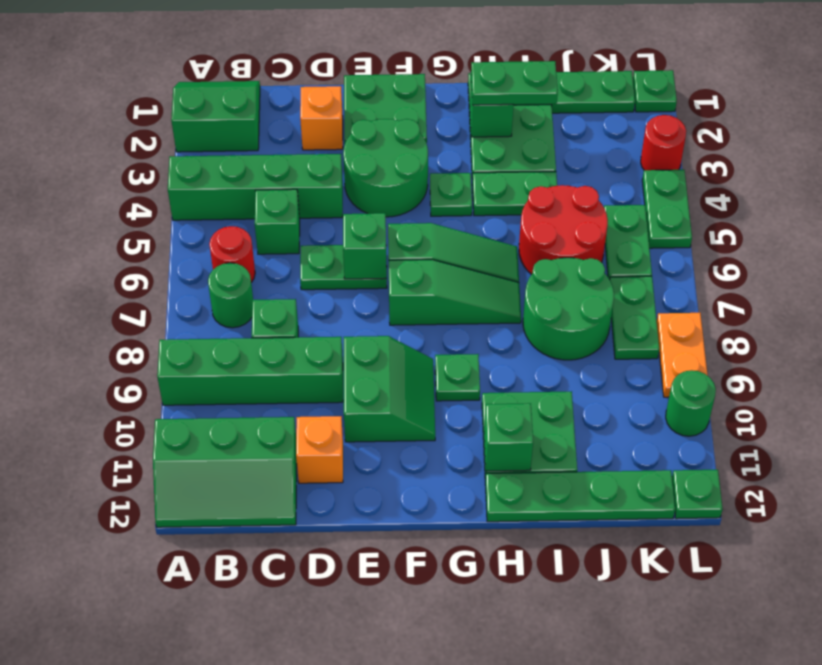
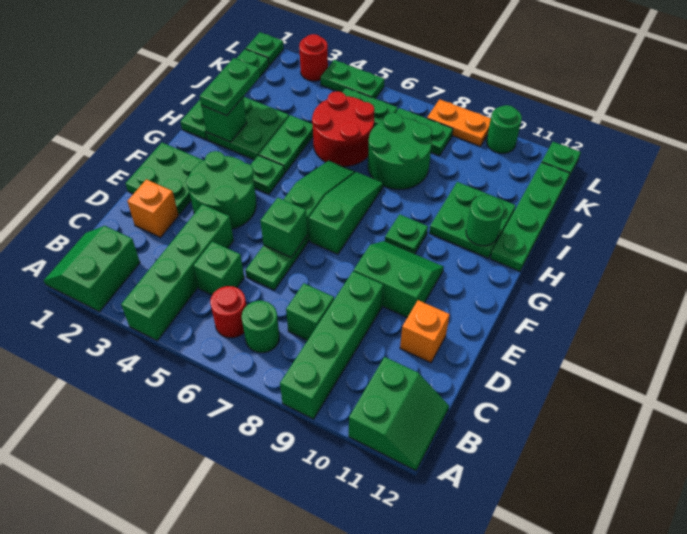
green 2x3 slope [153,417,297,527] -> green 2x2 slope [349,357,449,471]
green 1x1 brick [484,403,533,471] -> green 1x1 round brick [466,195,504,246]

